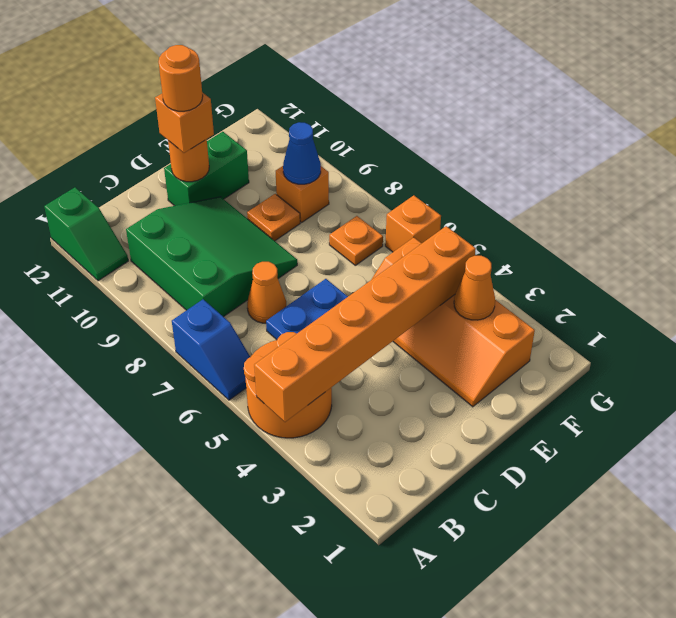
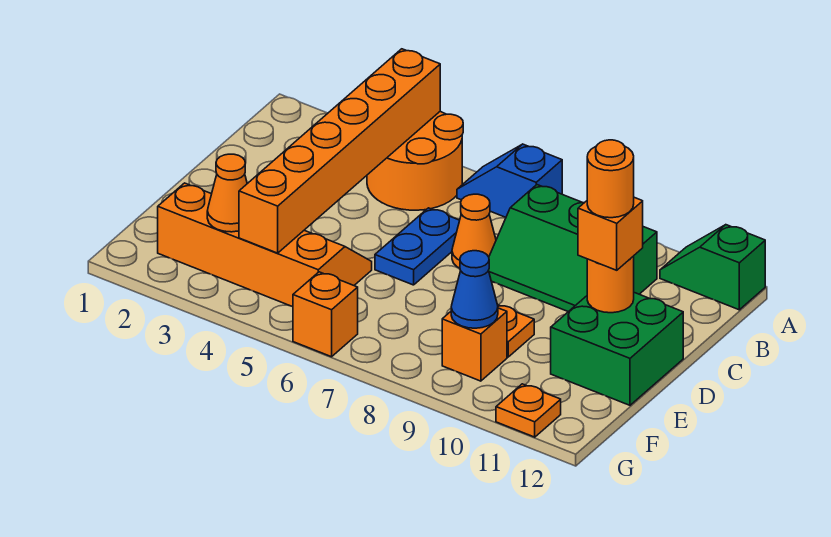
green 3x3 slope [126,197,297,317] -> green 2x3 slope [489,185,657,312]
green 1x2 brick [164,132,249,206] -> green 2x2 brick [551,293,683,405]
orange 1x1 plate [329,216,383,265] -> orange 1x1 plate moved to [496,384,561,437]

